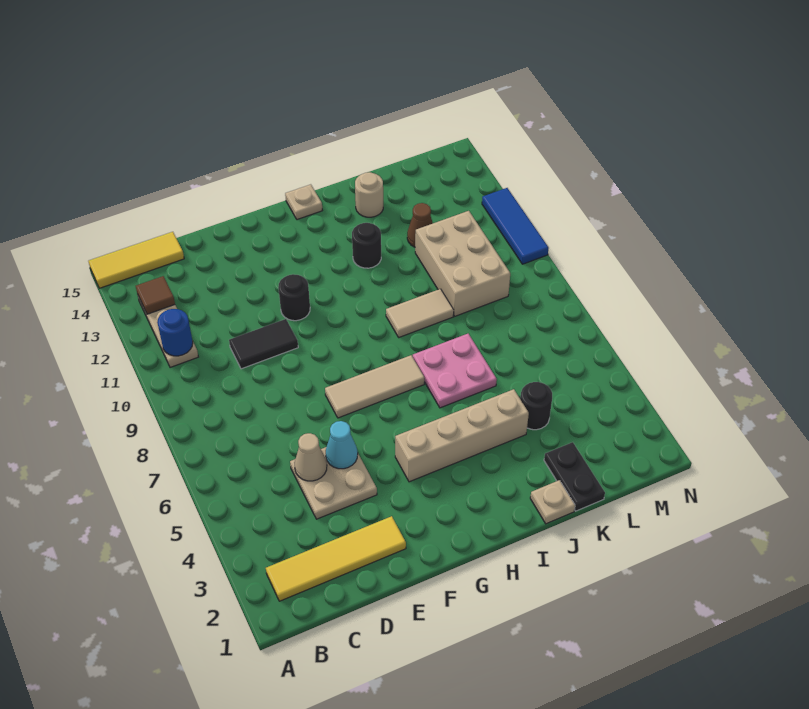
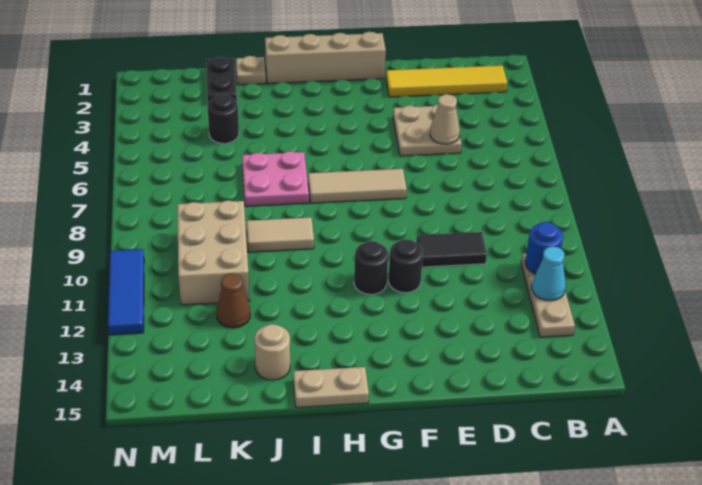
yellow 1x3 tile [88,232,184,288] -> none
brown 1x1 tile [136,276,175,314] -> none
cyan 1x1 cone [326,421,358,469] -> cyan 1x1 cone moved to [532,246,566,301]
tan 1x4 brick [395,389,529,482] -> tan 1x4 brick moved to [265,32,386,83]
tan 1x1 plate [285,184,322,220] -> tan 1x2 plate [293,367,369,408]
black 1x1 round brick [352,223,381,268] -> black 1x1 round brick moved to [354,241,388,295]

